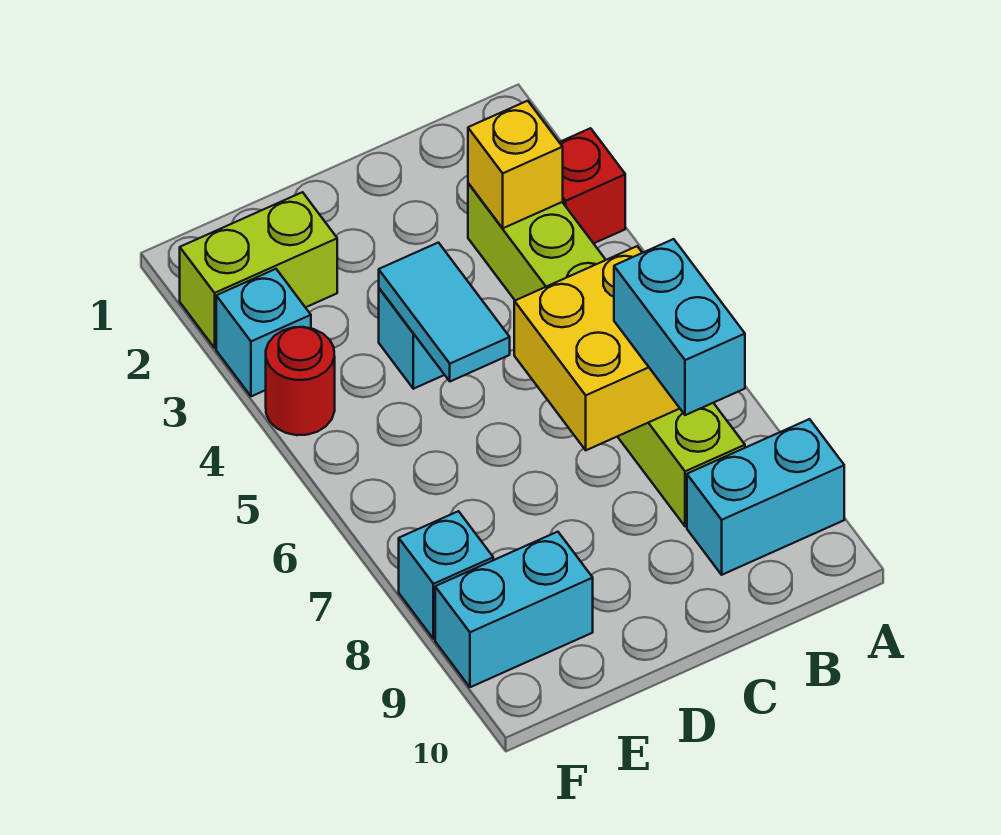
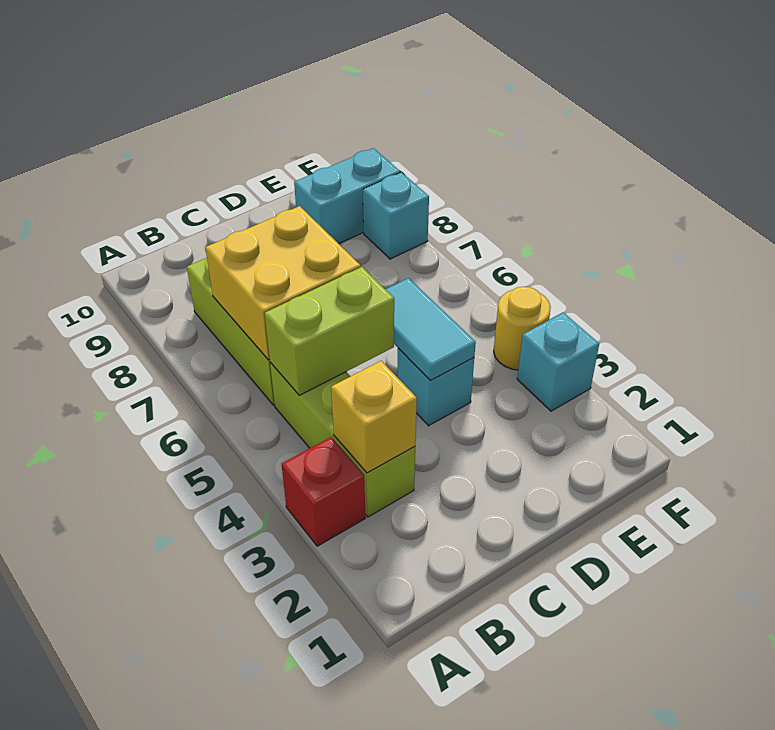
cyan 1x2 brick [687,419,844,575] -> none
cyan 1x2 brick [614,239,745,415] -> none
lime 1x2 brick [180,192,337,348] -> lime 1x2 brick moved to [265,267,394,395]
red 1x1 round brick [266,327,335,435] -> yellow 1x1 round brick [494,287,551,370]

